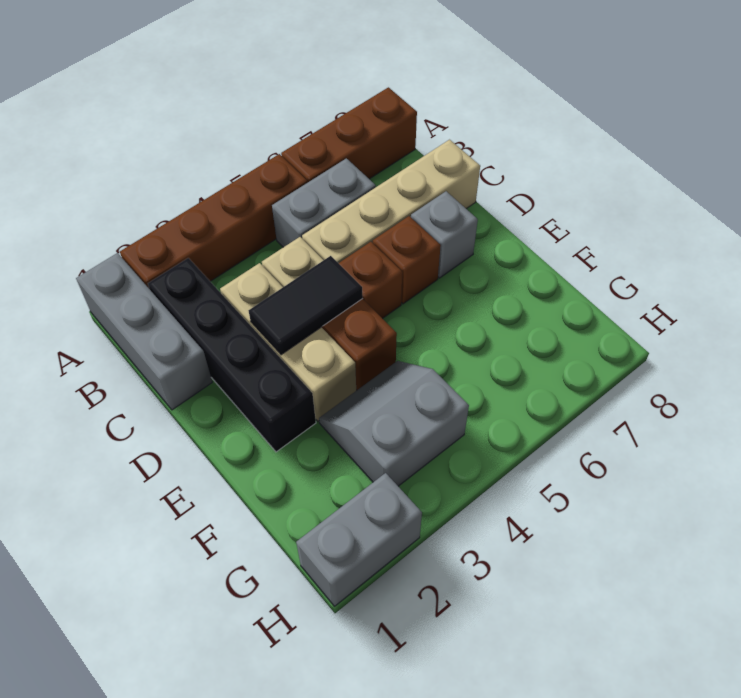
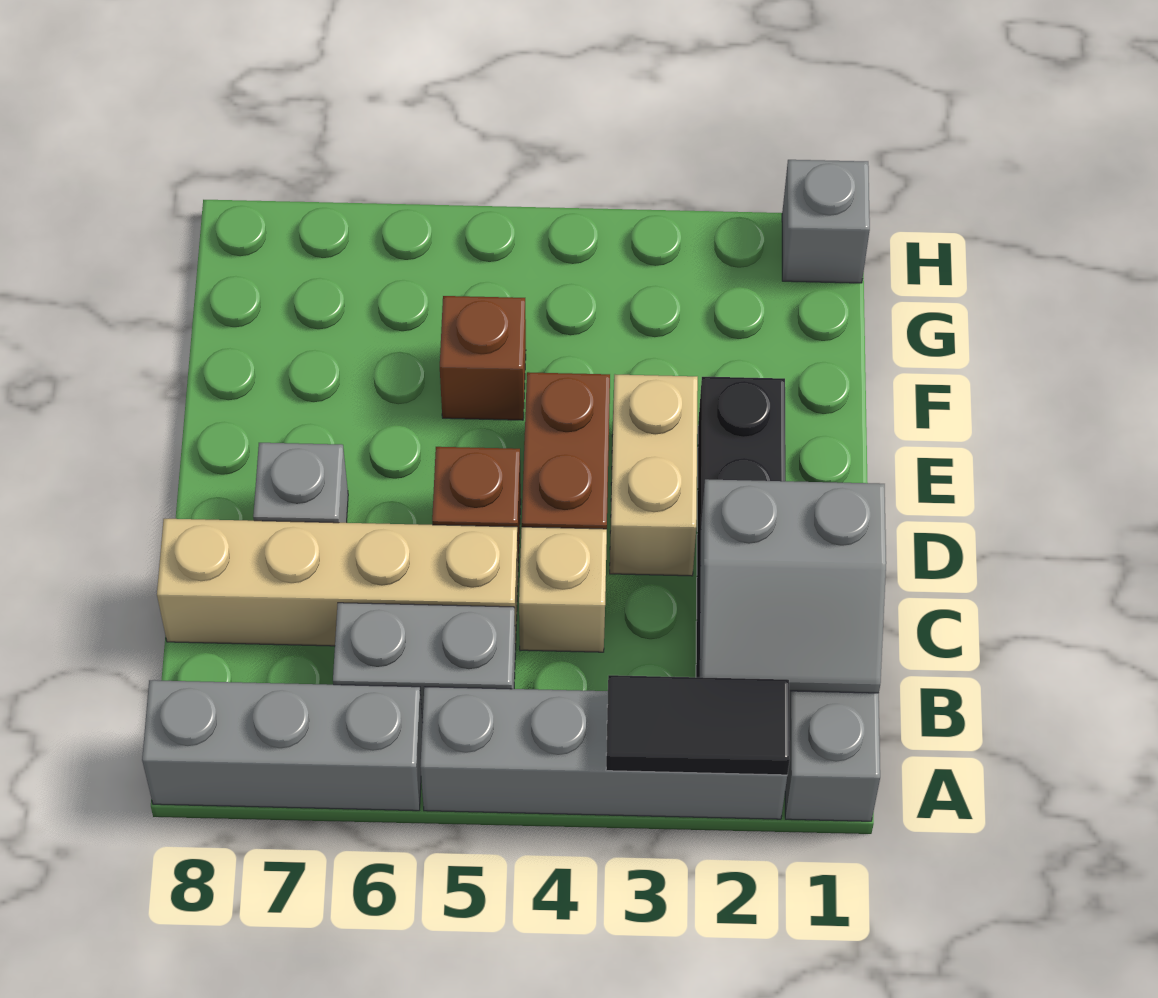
brown 1x4 brick [120,154,308,288] -> grey 1x4 brick [420,687,787,819]
brown 1x3 brick [281,87,417,182] -> grey 1x3 brick [142,680,423,811]
tan 1x3 brick [220,263,356,421] -> tan 1x2 brick [610,375,698,576]
black 1x2 tile [248,256,363,355] -> black 1x2 tile moved to [606,675,790,775]
brown 1x1 brick [373,216,441,304] -> brown 1x1 brick moved to [440,296,526,420]
grey 2x2 slope [319,361,469,486] -> grey 2x2 slope moved to [700,479,886,693]
grey 1x2 brick [296,473,422,606] -> grey 1x1 brick [782,160,870,283]

